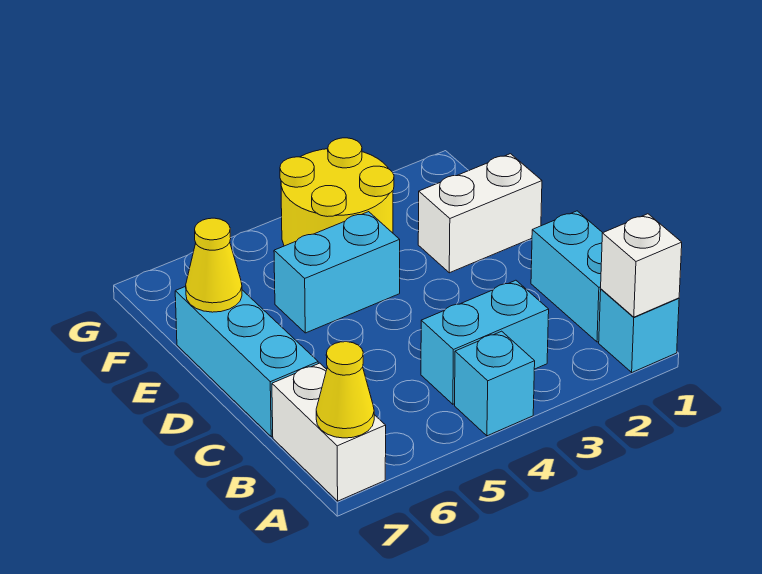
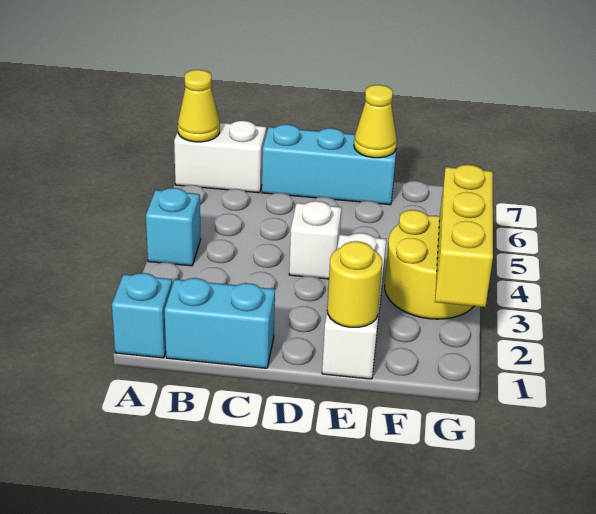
white 1x1 brick [601,214,682,317] -> white 1x1 brick moved to [289,201,342,279]
cyan 1x2 brick [421,280,549,404] -> none
white 1x2 brick [418,154,542,273] -> white 1x3 brick [322,233,386,379]
none -> yellow 1x1 round brick [327,241,382,327]
cyan 1x2 brick [274,212,400,333] -> none
none -> yellow 1x3 brick [435,165,493,307]

